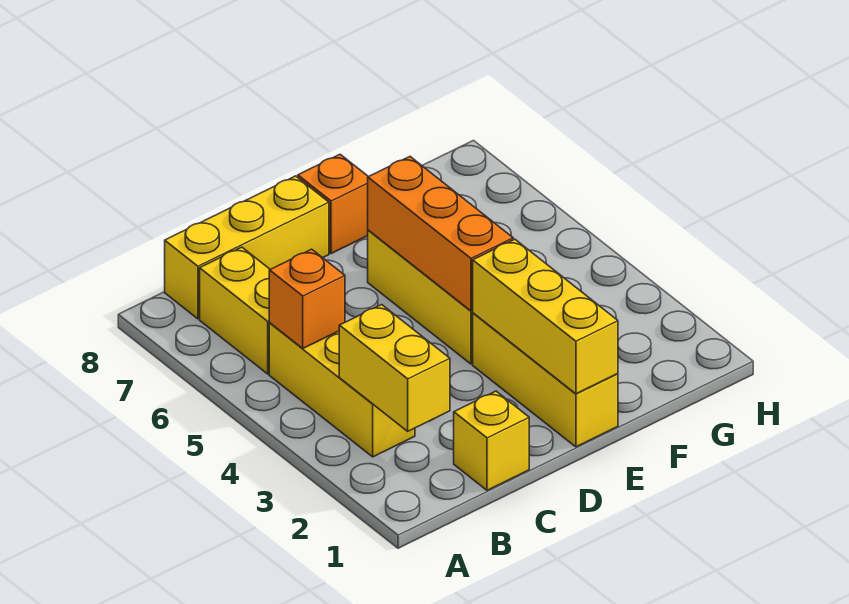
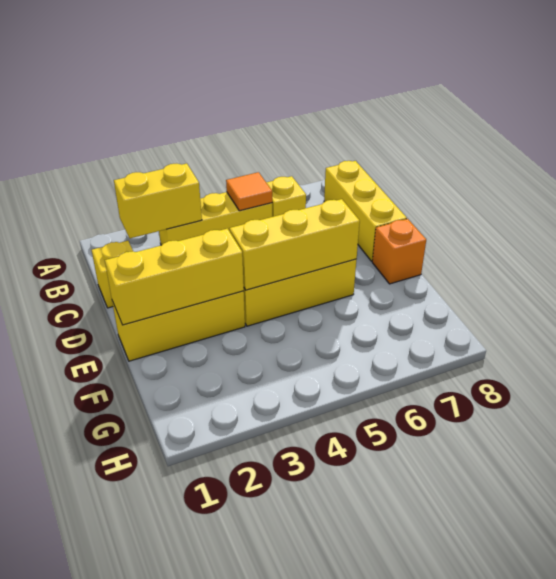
orange 1x1 brick [269,249,345,349] -> orange 1x1 tile [226,172,272,211]
yellow 1x2 brick [200,247,270,374] -> yellow 1x1 brick [266,176,306,217]
orange 1x3 brick [368,157,513,311] -> yellow 1x3 brick [230,199,360,290]

